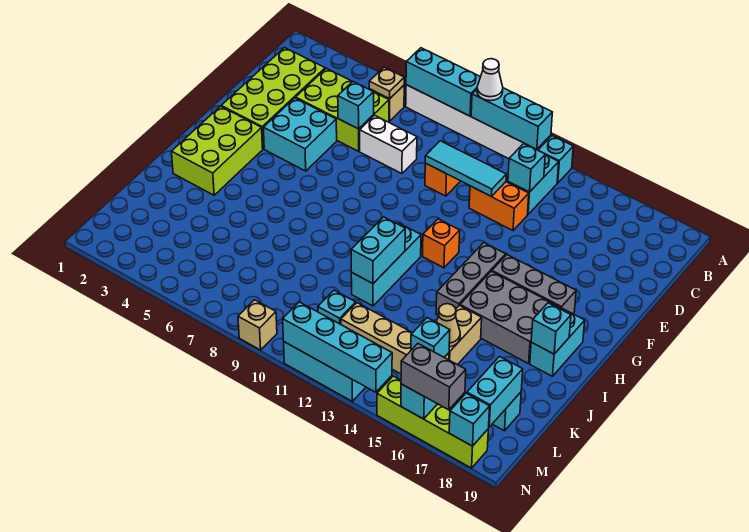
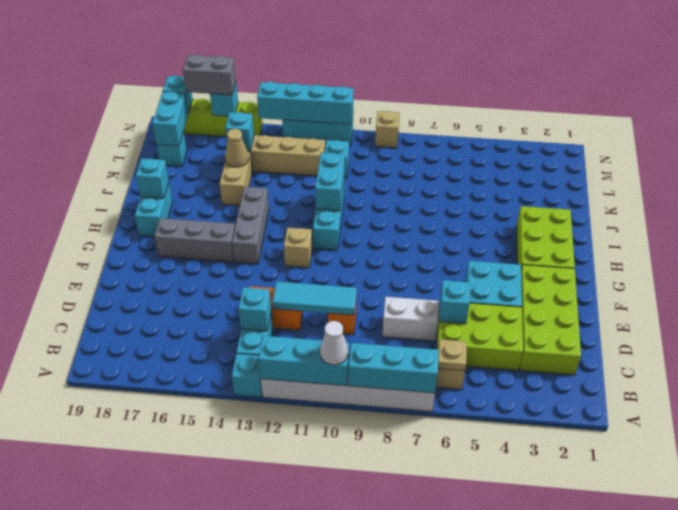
orange 1x1 brick [423,219,460,268] -> tan 1x1 brick [284,227,312,268]
grey 2x3 brick [460,271,561,364] -> none

